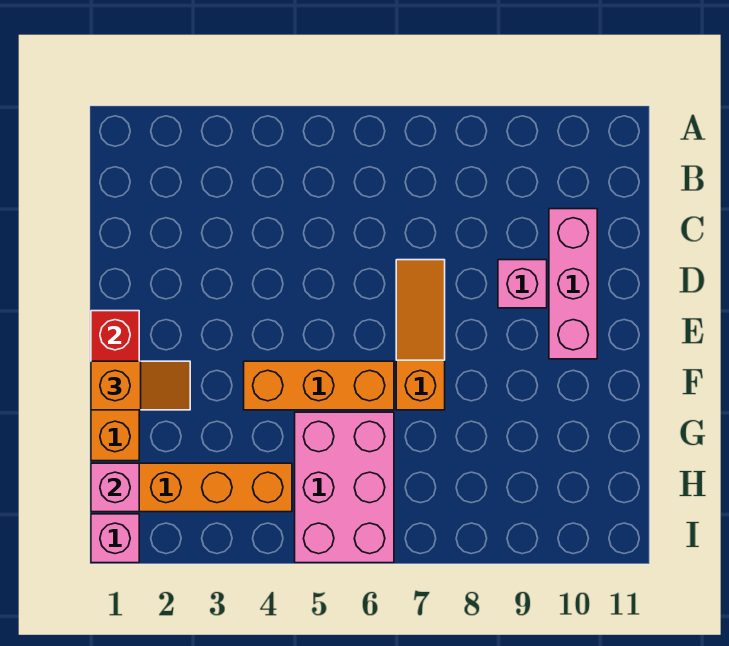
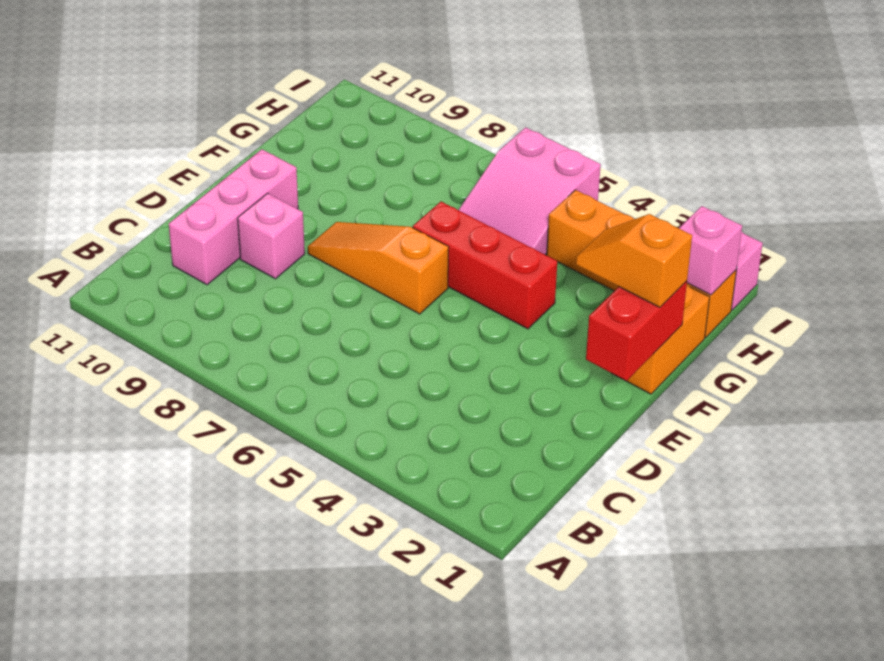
orange 1x3 slope [396,260,445,410] -> orange 1x3 slope turned to [308,222,449,314]
orange 1x3 brick [244,361,394,410] -> red 1x3 brick [413,202,557,329]
pink 2x3 brick [295,412,394,563] -> pink 2x3 slope [459,127,601,255]

